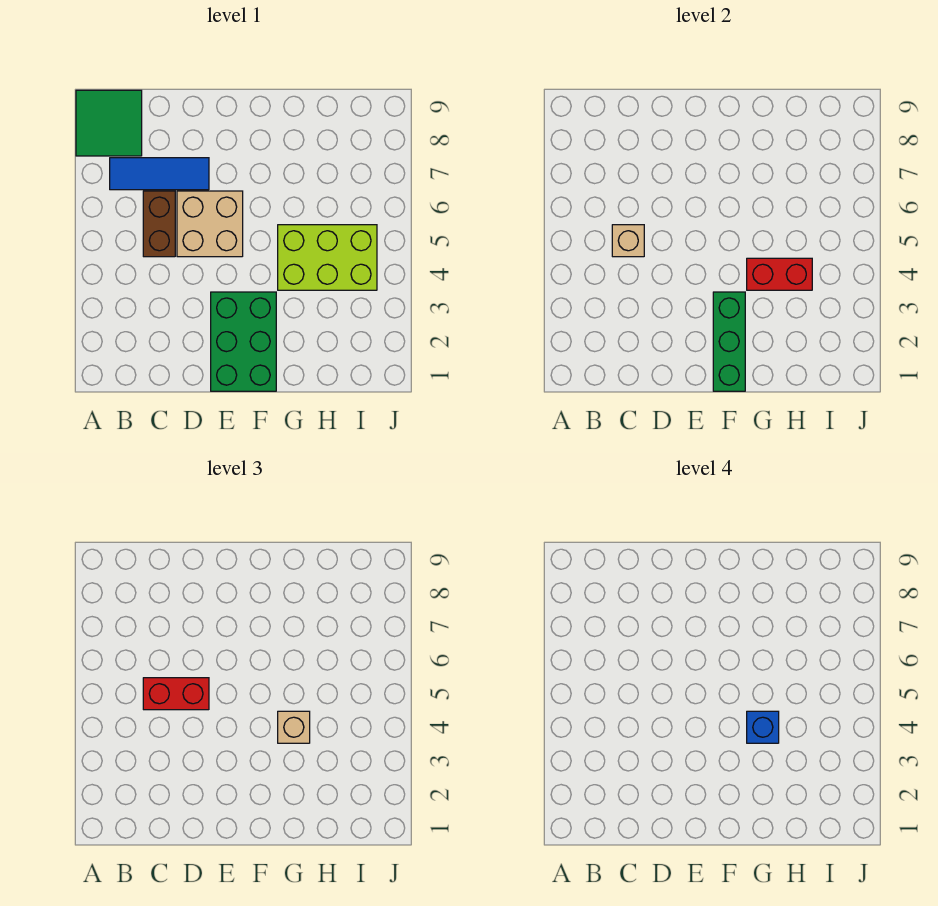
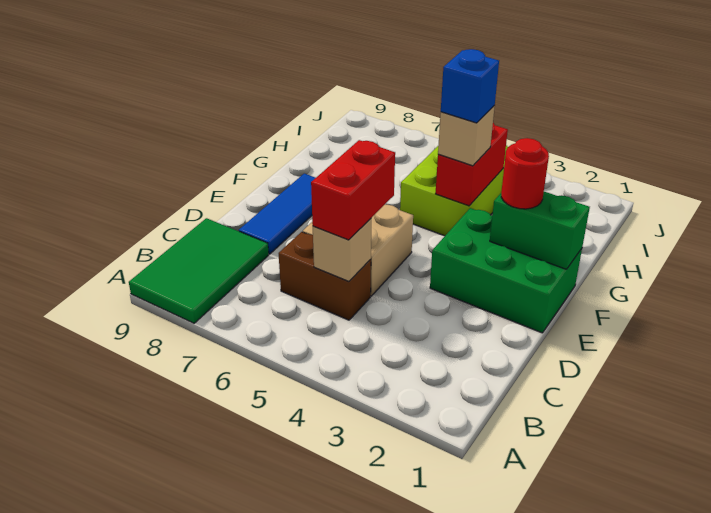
green 2x2 tile [76,90,142,156] -> green 2x3 tile [129,218,269,323]
blue 1x3 tile [110,158,209,190] -> blue 1x3 tile moved to [239,174,315,254]
green 1x3 brick [713,292,745,391] -> green 1x2 brick [490,192,590,269]
none -> red 1x1 round brick [501,138,549,209]

